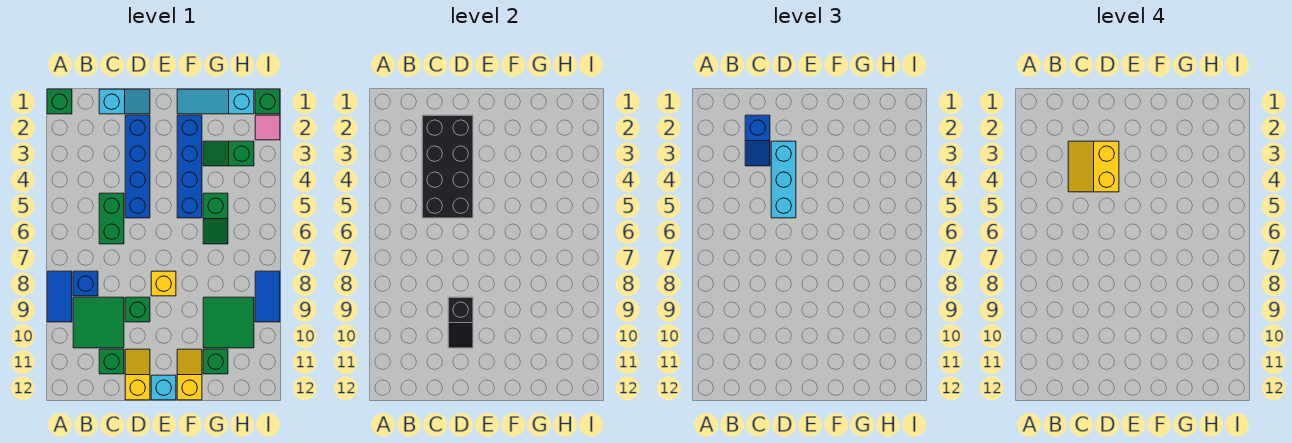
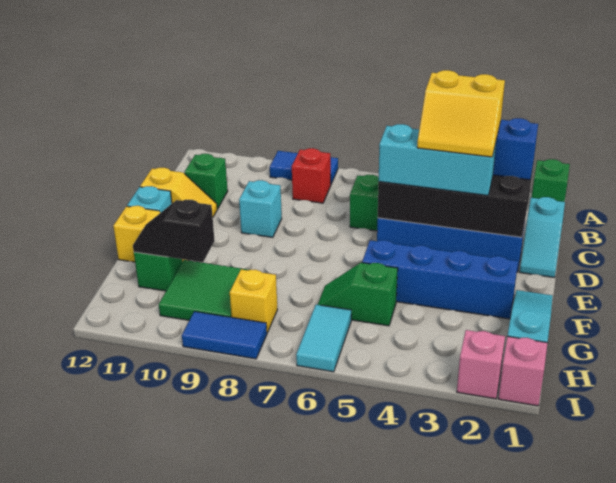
blue 1x1 brick [73,271,98,296] -> red 1x1 brick [292,148,331,203]
green 2x2 tile [73,297,124,348] -> none
yellow 2x2 slope [1068,141,1119,192] -> yellow 2x2 slope turned to [417,70,505,157]
green 1x1 brick [125,297,150,322] -> cyan 1x1 brick [239,180,282,237]
black 1x2 slope [448,297,473,348] -> black 1x2 slope moved to [133,200,215,262]
yellow 1x1 brick [151,271,176,296] -> yellow 1x1 brick moved to [230,270,277,333]
green 1x2 slope [203,141,254,166] -> none
none -> cyan 1x2 tile [296,305,351,372]
green 1x1 brick [255,89,280,114] -> pink 1x1 brick [498,336,547,406]
pink 1x1 tile [255,115,280,140] -> pink 1x1 brick [457,330,505,399]

